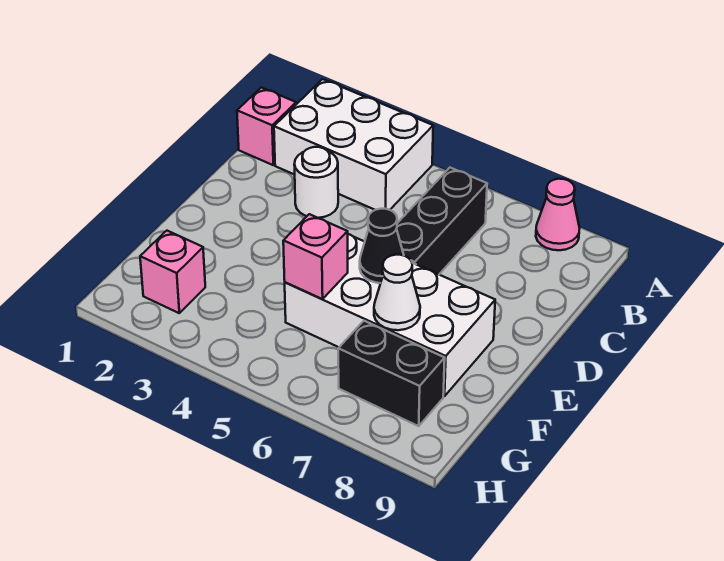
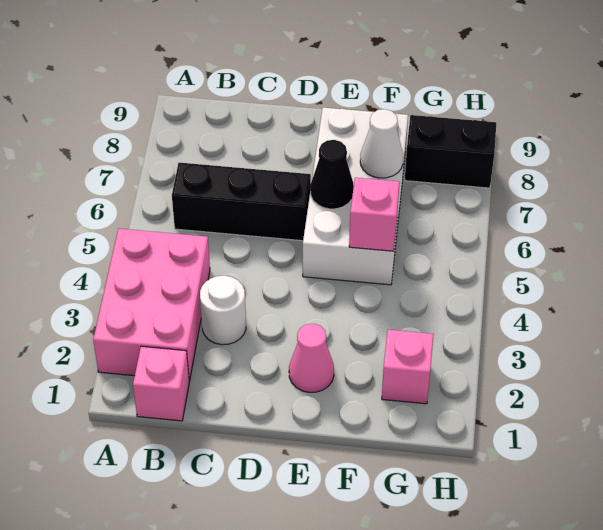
white 2x3 brick [274,79,433,210] -> pink 2x3 brick [93,229,210,381]
pink 1x1 cone [536,179,580,250] -> pink 1x1 cone moved to [289,324,334,392]
black 1x2 brick [338,321,445,426] -> black 1x2 brick turned to [405,115,496,188]

